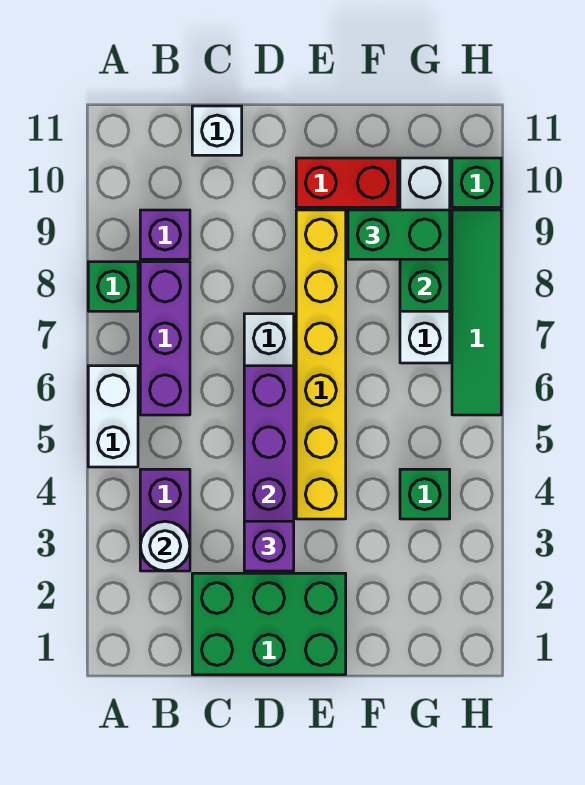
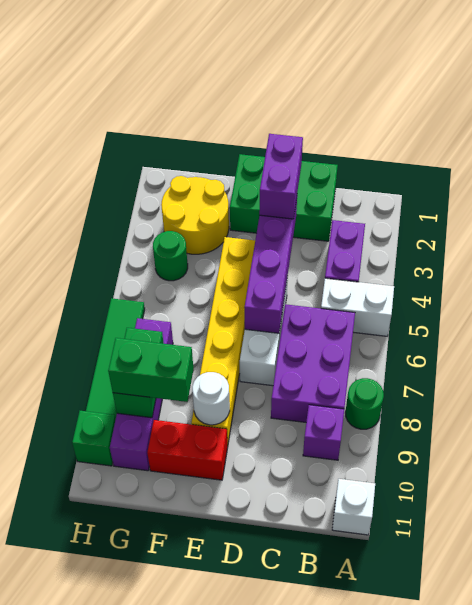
white 1x2 brick [88,366,138,467] -> white 1x2 brick turned to [321,278,394,336]
green 1x1 brick [88,262,138,311] -> green 1x1 round brick [345,378,384,429]
white 1x1 round brick [140,521,190,571] -> white 1x1 round brick moved to [192,372,230,425]
purple 1x3 brick [140,262,190,415] -> purple 2x3 brick [271,304,355,422]
white 1x1 brick [192,106,242,155] -> white 1x1 brick moved to [332,479,375,535]
purple 1x1 brick [244,521,294,571] -> purple 1x2 brick [259,134,303,219]
none -> yellow 2x2 round brick [161,176,229,254]
green 1x1 brick [400,469,450,519] -> green 1x1 round brick [153,231,188,281]
white 1x4 brick [400,158,450,363] -> purple 1x4 brick [110,318,173,471]

